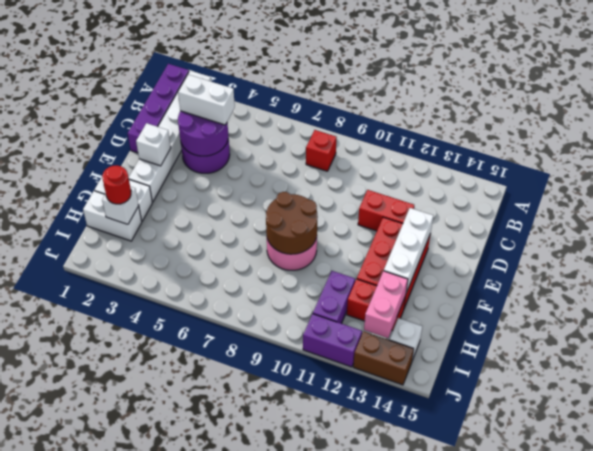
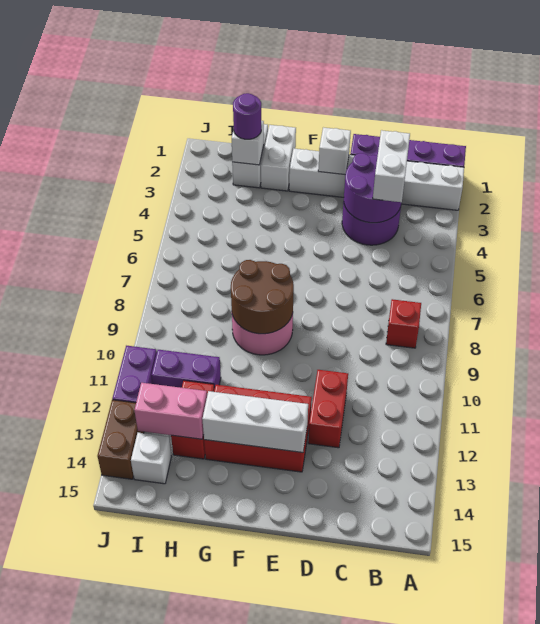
red 1x1 round brick [102,165,131,204] -> purple 1x1 round brick [233,93,261,139]

